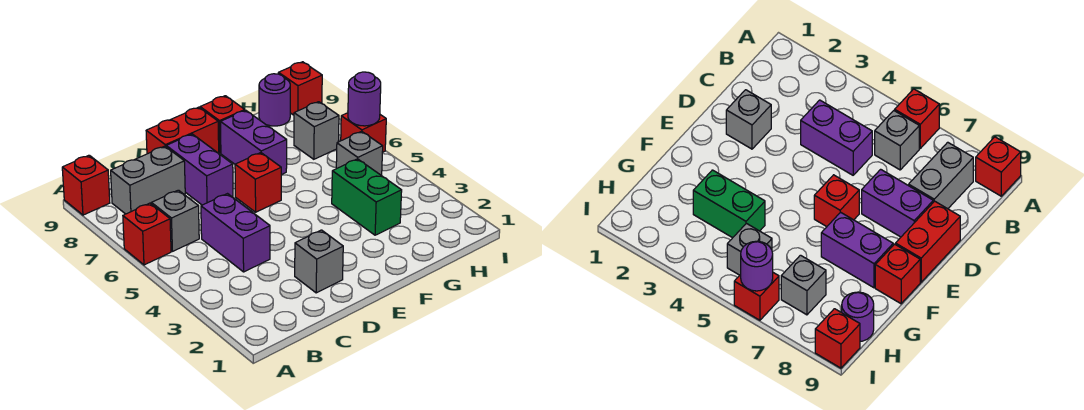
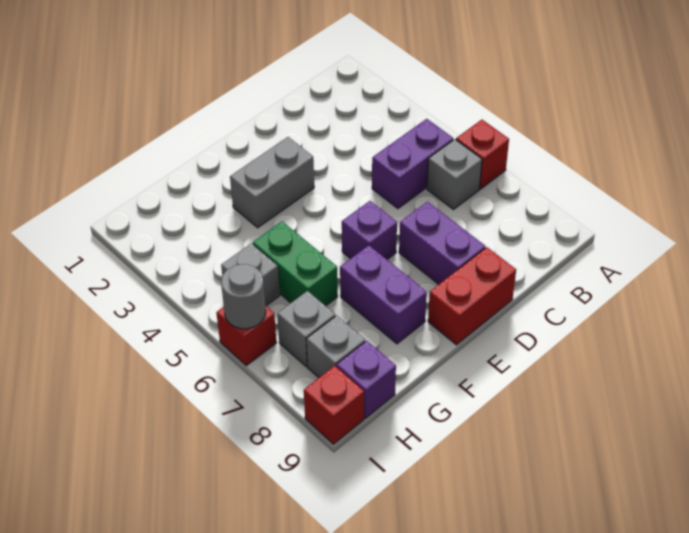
red 1x1 brick [62,155,110,215] -> none
grey 1x2 brick [111,146,185,214] -> grey 1x2 brick moved to [230,137,314,228]
purple 1x2 brick [201,194,270,272] -> purple 1x2 brick turned to [372,119,453,209]
grey 1x1 brick [295,230,343,293] -> grey 1x1 brick moved to [306,316,365,378]
red 1x1 brick [235,153,281,212] -> purple 1x1 brick [342,201,397,260]
red 1x1 brick [200,96,245,153] -> none
green 1x2 brick [332,159,402,235] -> green 1x2 brick moved to [253,222,338,306]
purple 1x1 round brick [259,74,290,126] -> purple 1x1 brick [336,341,396,419]
purple 1x1 round brick [348,72,381,126] -> grey 1x1 round brick [221,264,266,329]

